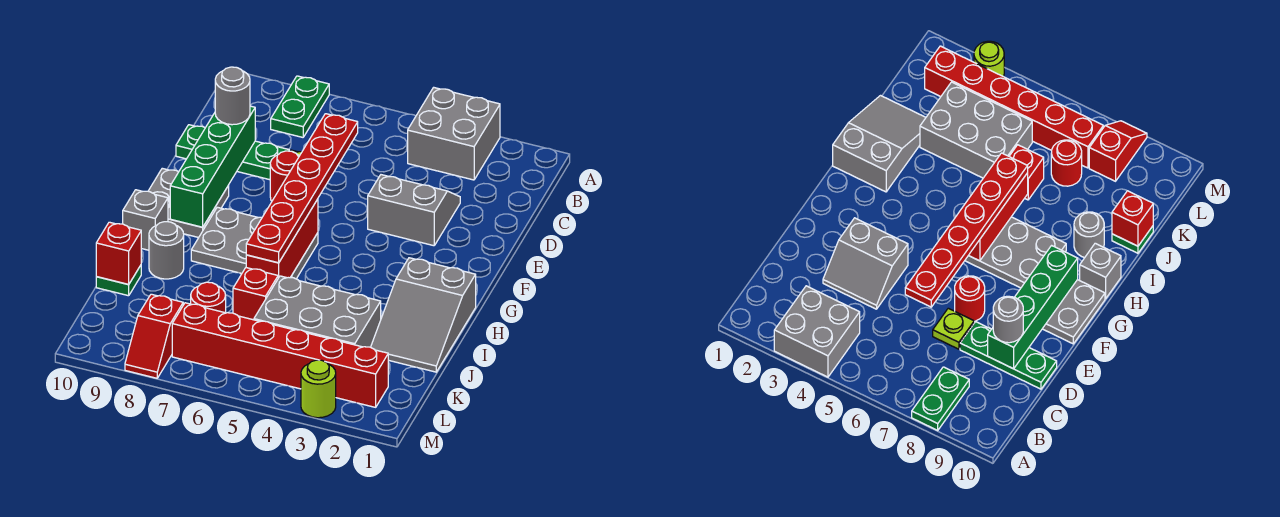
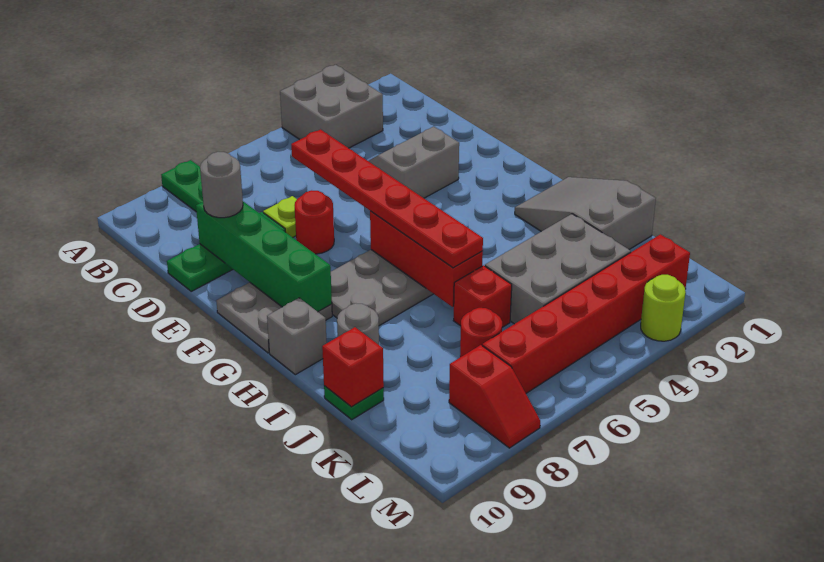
grey 2x3 slope [371,258,476,372] -> grey 2x3 slope turned to [515,177,656,249]

